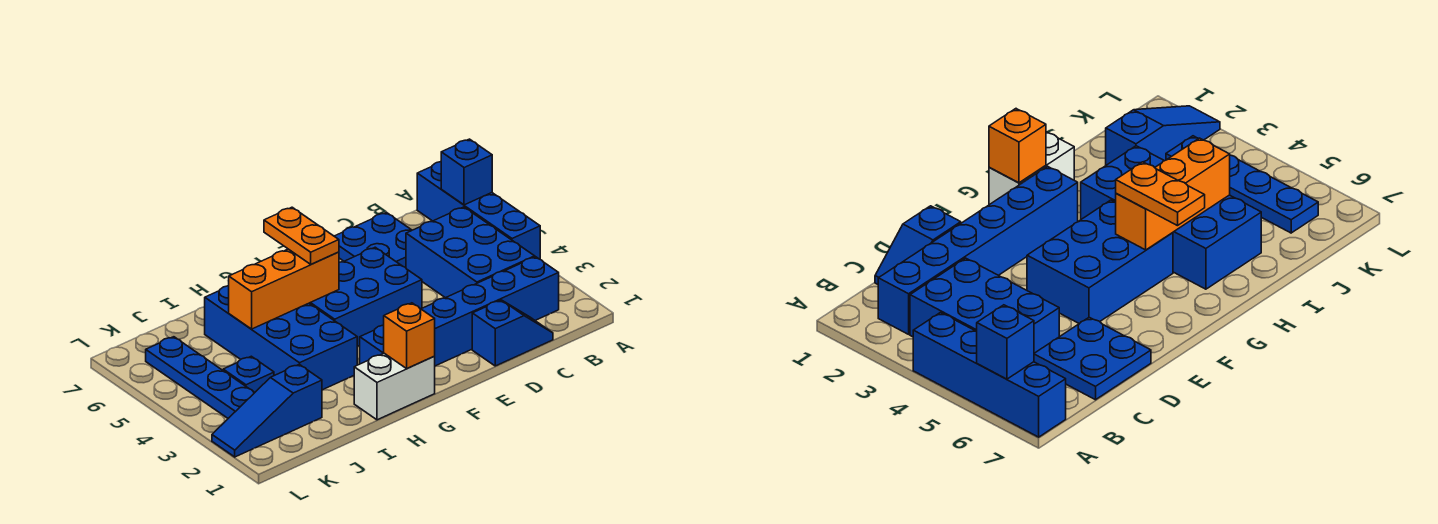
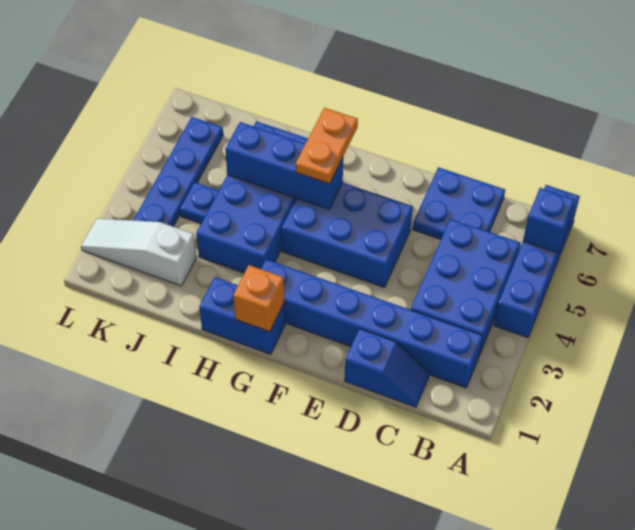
white 1x2 brick [354,353,435,420] -> blue 1x2 brick [199,277,285,354]
orange 1x3 brick [229,249,339,329] -> blue 1x3 brick [225,122,343,209]
blue 1x3 slope [212,364,322,457] -> white 1x3 slope [81,219,197,286]

